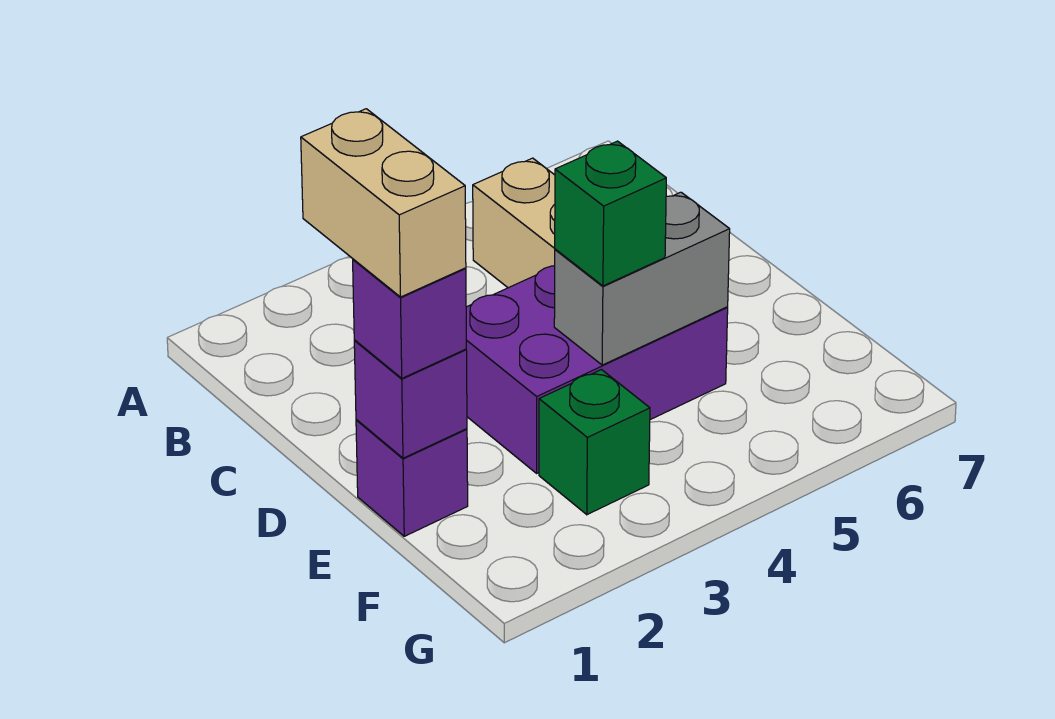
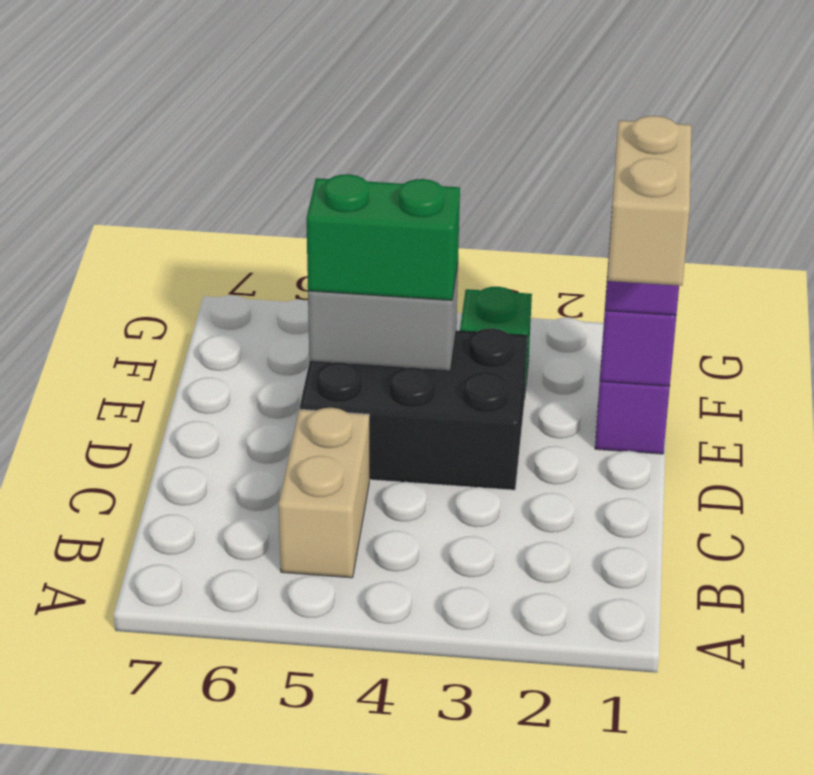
purple 2x3 brick [466,266,728,473] -> black 2x3 brick [300,328,528,490]
green 1x1 brick [555,141,666,286] -> green 1x2 brick [306,174,460,300]

